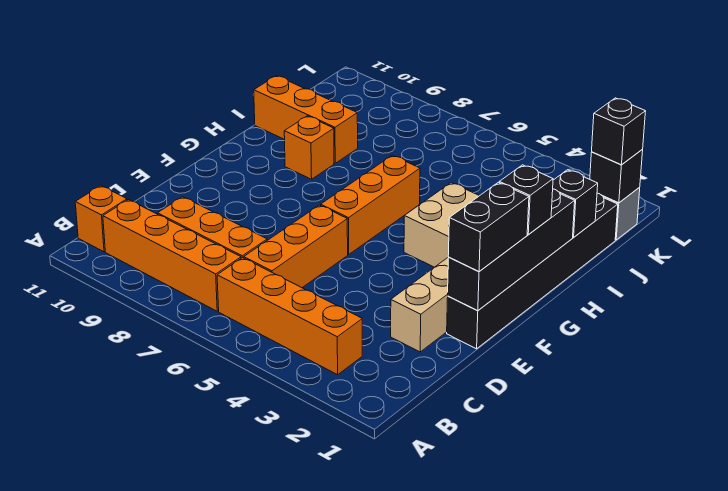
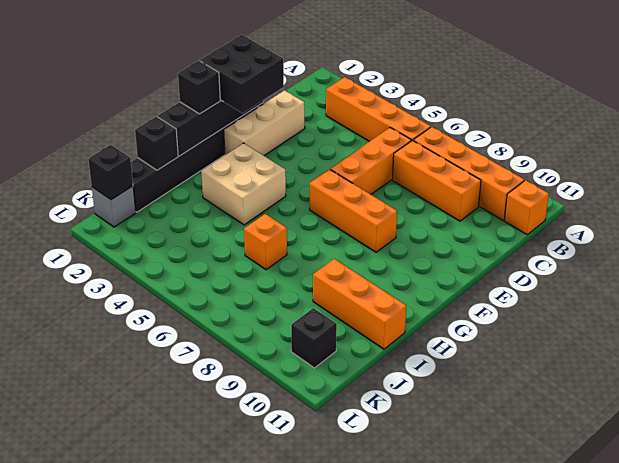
black 1x2 brick [448,182,529,272] -> black 2x2 brick [200,35,284,113]
orange 1x3 brick [321,155,420,254] -> orange 1x3 brick turned to [310,169,397,252]
orange 1x1 brick [284,116,334,179] -> orange 1x1 brick moved to [244,214,287,270]
black 1x1 brick [592,98,646,165] -> black 1x1 brick moved to [291,308,337,368]

